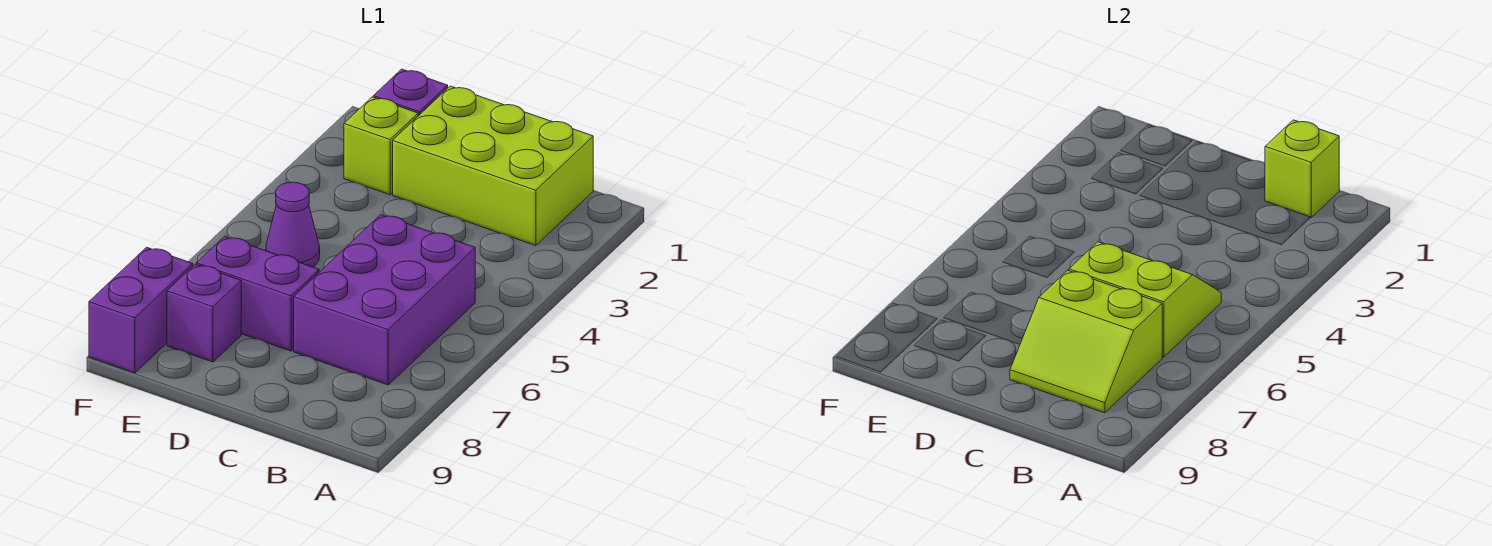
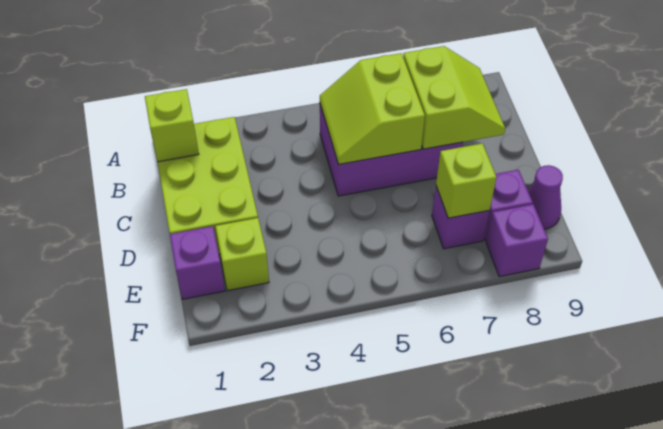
purple 1x2 brick [196,236,319,351] -> purple 1x1 brick [432,186,489,249]
purple 1x1 cone [266,182,320,267] -> purple 1x1 cone moved to [528,165,563,229]
none -> lime 1x1 brick [436,143,496,218]
purple 1x2 brick [89,247,193,373] -> purple 1x1 brick [486,204,548,277]

